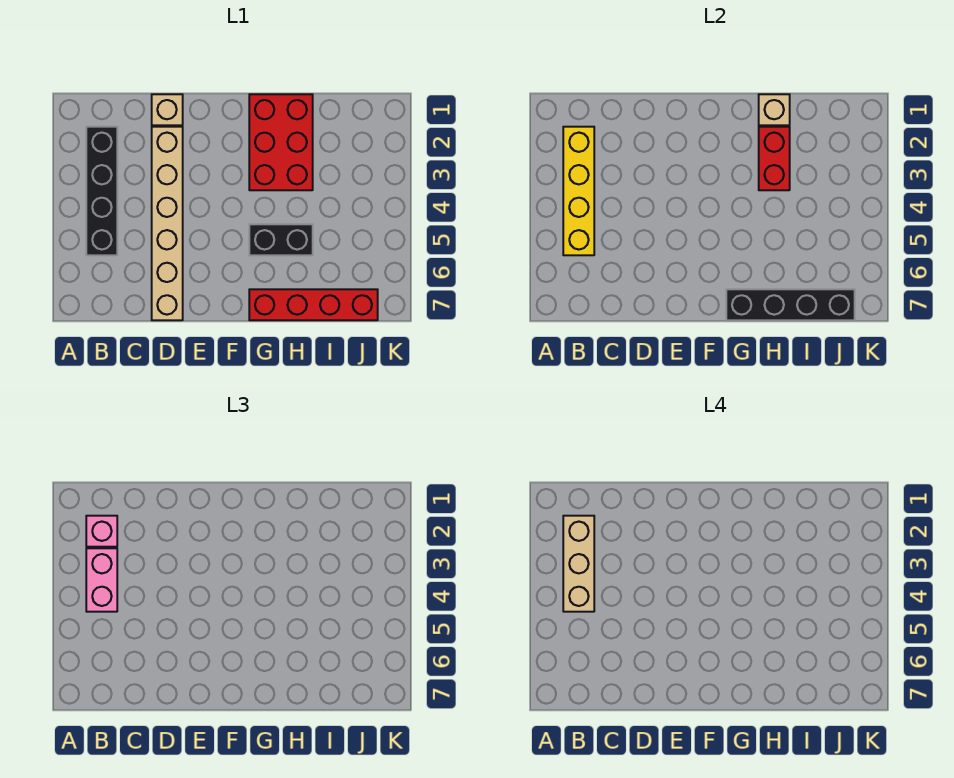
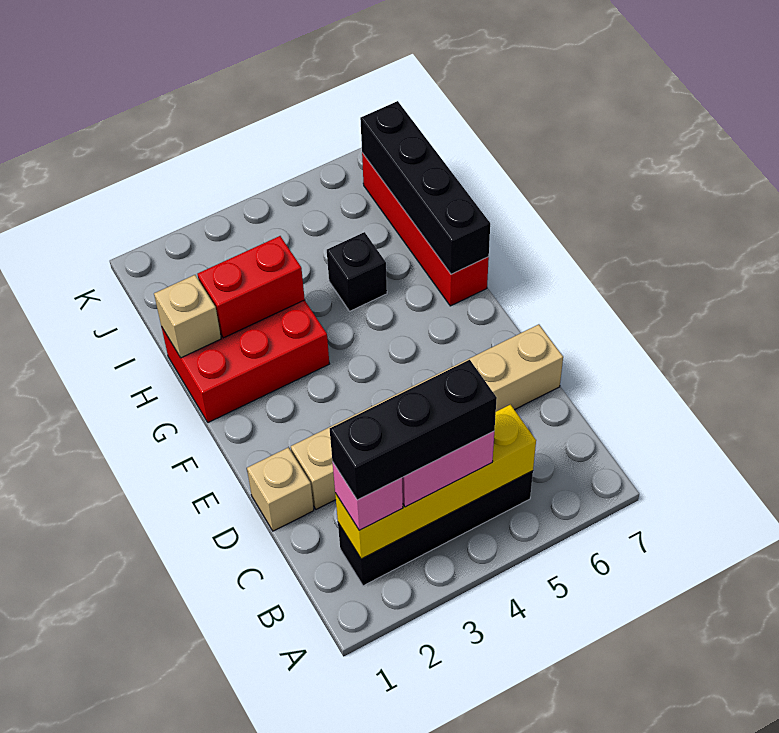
tan 1x3 brick [563,516,594,612] -> black 1x3 brick [330,360,497,500]
black 1x2 brick [249,224,313,255] -> black 1x1 brick [327,232,387,311]

